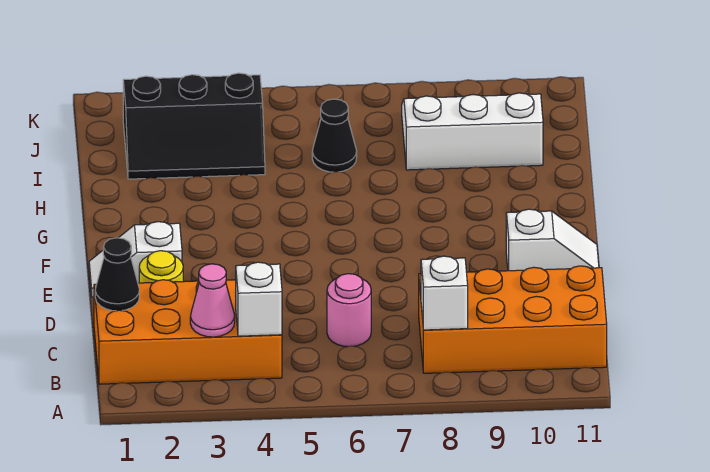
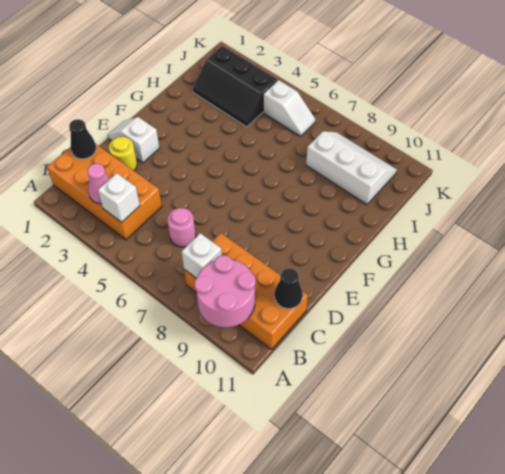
none -> pink 2x2 round brick [194,255,256,327]
white 1x2 slope [506,209,599,271] -> white 1x2 slope moved to [263,80,315,137]
black 1x1 cone [312,99,357,172] -> black 1x1 cone moved to [275,268,303,309]

